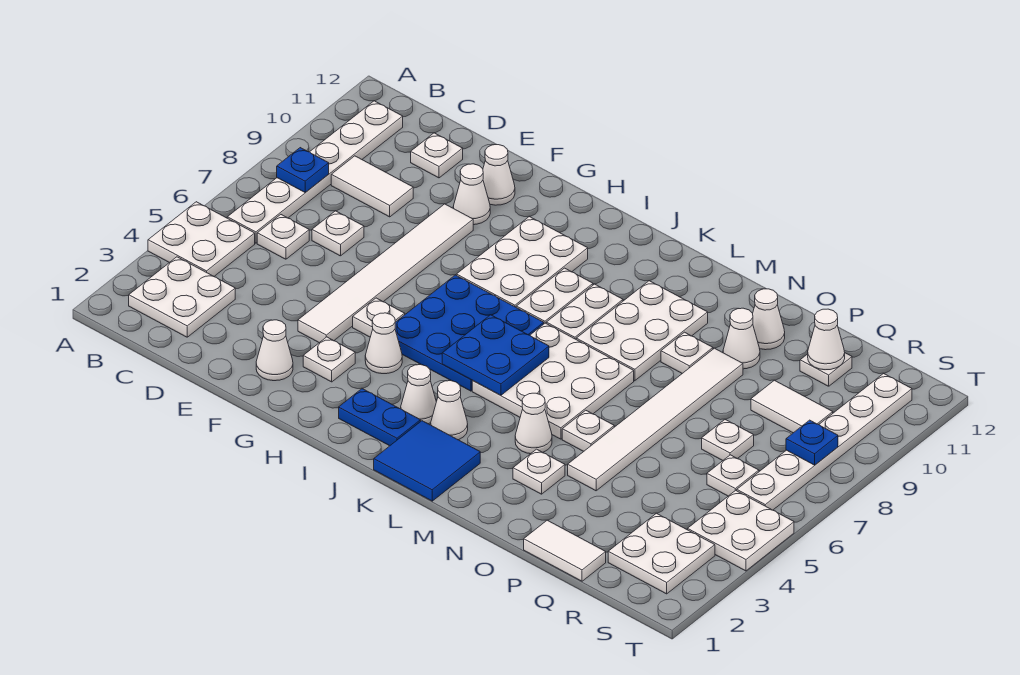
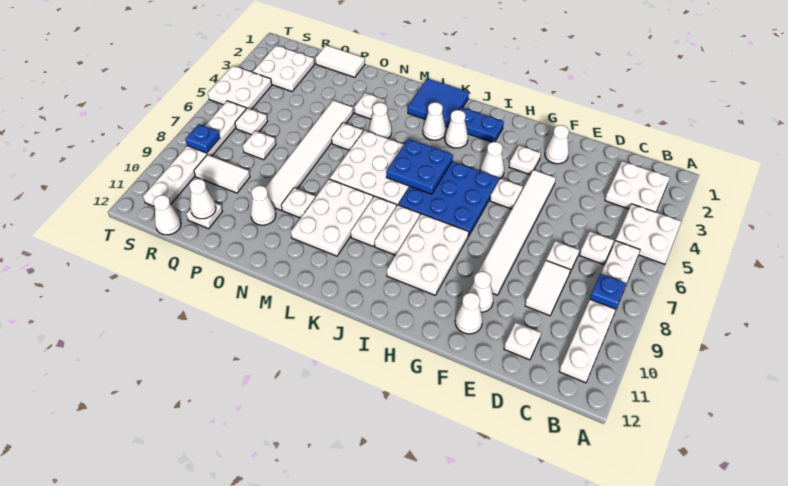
white 1x2 tile [331,156,413,217] -> white 1x2 tile turned to [525,260,570,316]
white 1x1 cone [753,289,785,350] -> white 1x1 cone moved to [153,195,181,235]

